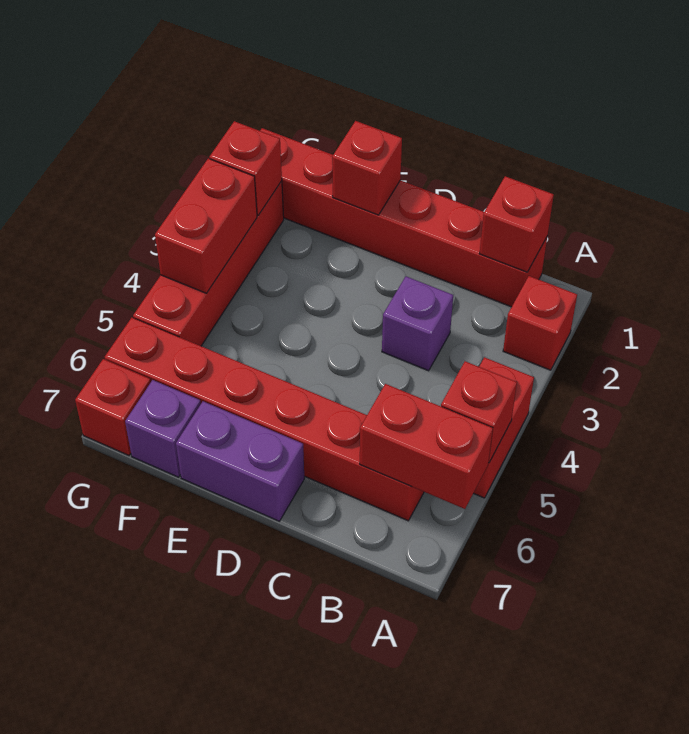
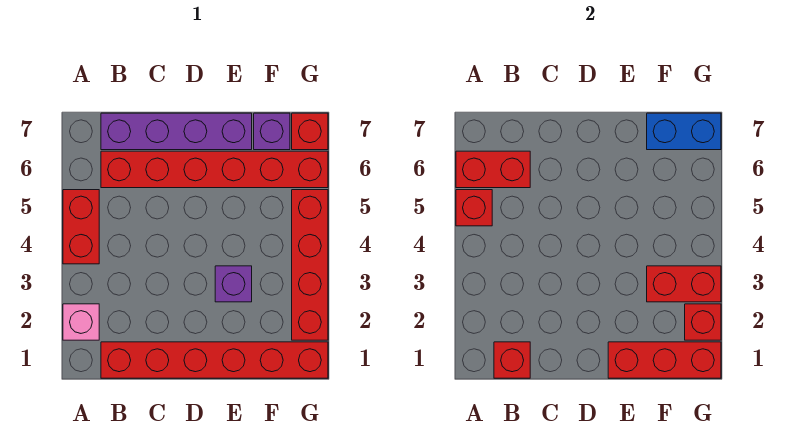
red 1x1 brick [503,276,577,370] -> pink 1x1 brick [63,304,99,340]
purple 1x1 brick [382,277,453,371] -> purple 1x1 brick moved to [215,266,252,302]
purple 1x2 brick [176,401,304,521] -> purple 1x4 brick [101,113,252,150]
red 1x1 brick [332,121,402,215] -> red 1x3 brick [608,342,721,378]
none -> blue 1x2 brick [647,113,721,150]
red 1x2 brick [155,158,257,293] -> red 1x2 brick turned to [647,266,721,302]

